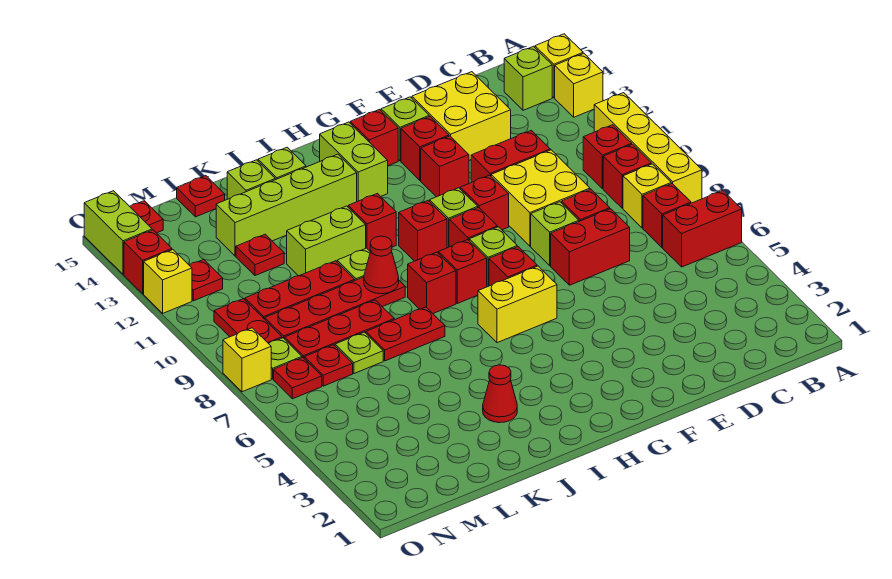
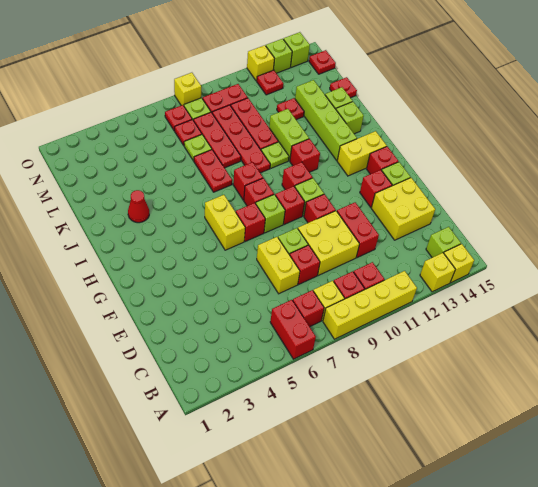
red 1x2 brick [551,209,630,285] -> yellow 1x2 brick [257,237,300,294]
red 1x1 brick [421,136,469,197] -> none
lime 1x2 brick [320,122,388,202] -> yellow 1x2 brick [337,131,387,176]
red 1x1 cone [364,236,399,294] -> none
red 1x1 brick [124,230,172,294] -> lime 1x1 brick [266,39,292,73]
lime 1x2 brick [84,191,152,274] -> lime 1x1 brick [283,32,310,67]

